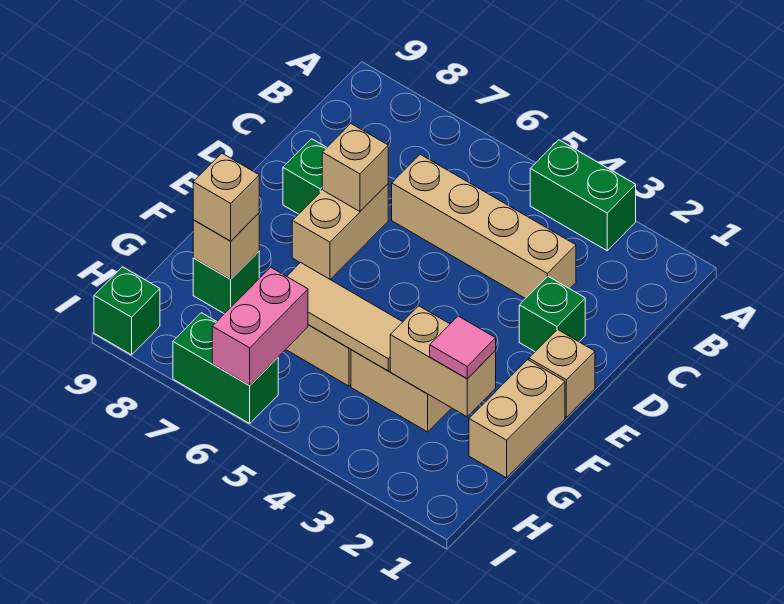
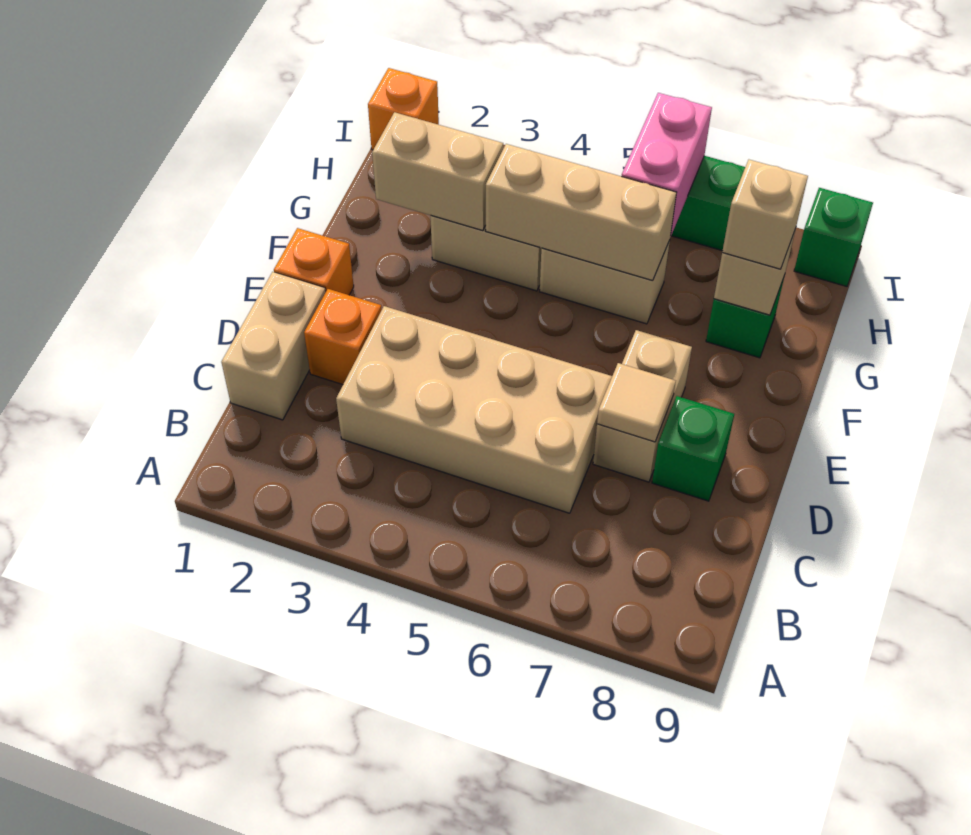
green 1x2 brick [530,140,636,251] -> none
tan 1x4 brick [392,154,576,299] -> tan 2x4 brick [336,306,612,513]
green 1x1 brick [519,277,585,351] -> orange 1x1 brick [304,289,382,385]
tan 1x1 brick [322,124,388,211] -> tan 1x1 tile [597,363,676,442]
tan 1x1 brick [529,330,595,417] -> orange 1x1 brick [274,228,354,295]
tan 1x2 brick [469,360,565,478] -> tan 1x2 brick moved to [221,272,326,420]
pink 1x1 tile [430,316,496,379] -> none
tan 1x3 tile [287,263,402,371] -> tan 1x3 brick [486,144,677,281]
none -> orange 1x1 brick [368,68,439,150]

